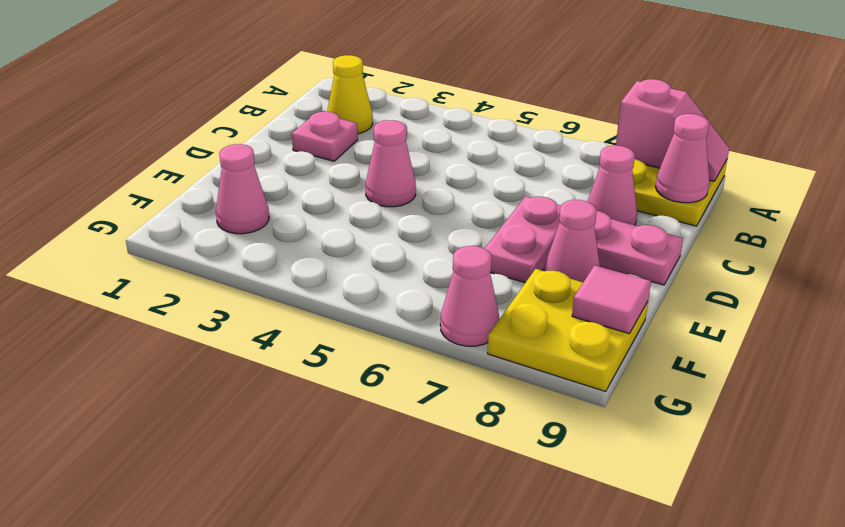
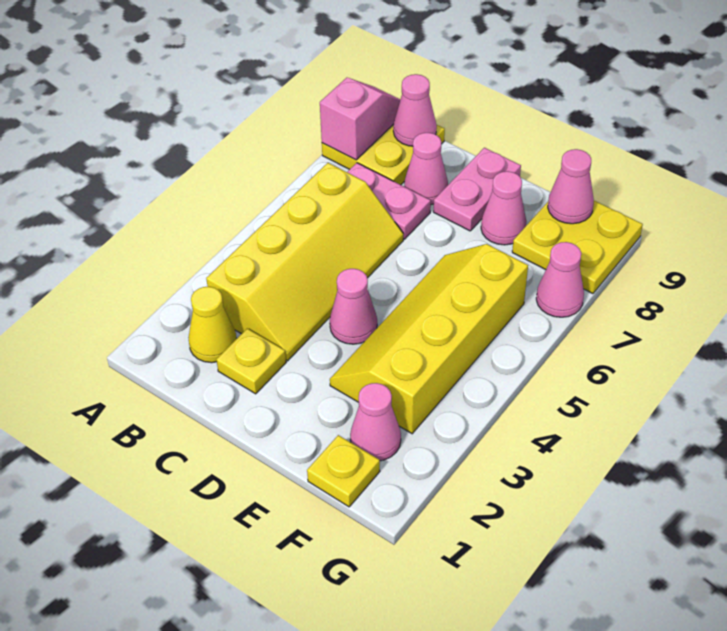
none -> yellow 2x4 slope [206,163,403,361]
pink 1x1 plate [292,111,358,161] -> yellow 1x1 plate [216,328,286,394]
pink 1x2 plate [484,196,560,283] -> pink 1x2 plate moved to [347,163,431,239]
none -> yellow 2x4 slope [330,244,528,434]
none -> yellow 1x1 plate [307,435,380,507]
pink 1x1 tile [572,265,651,334] -> pink 1x1 cone [548,149,594,224]

